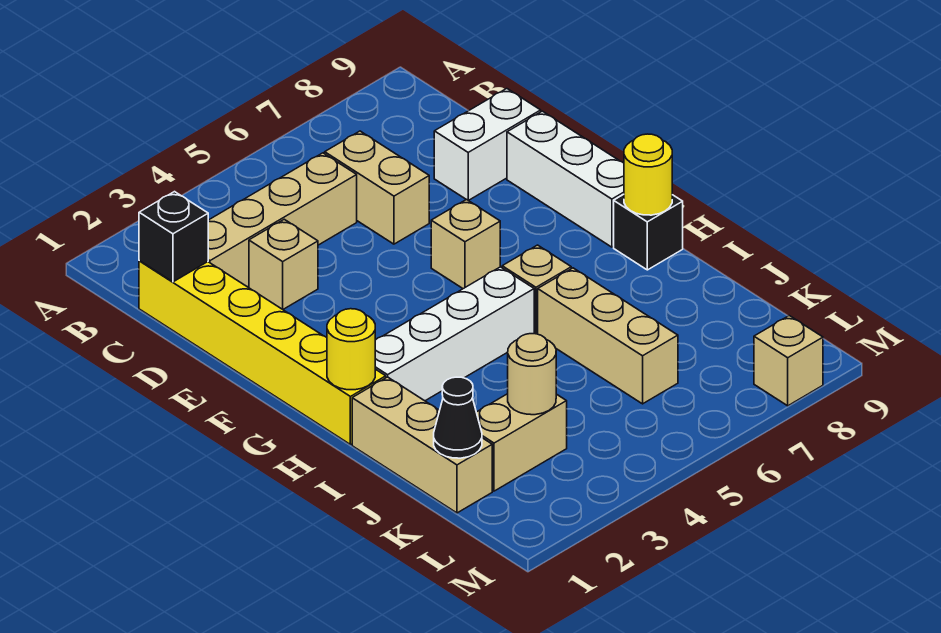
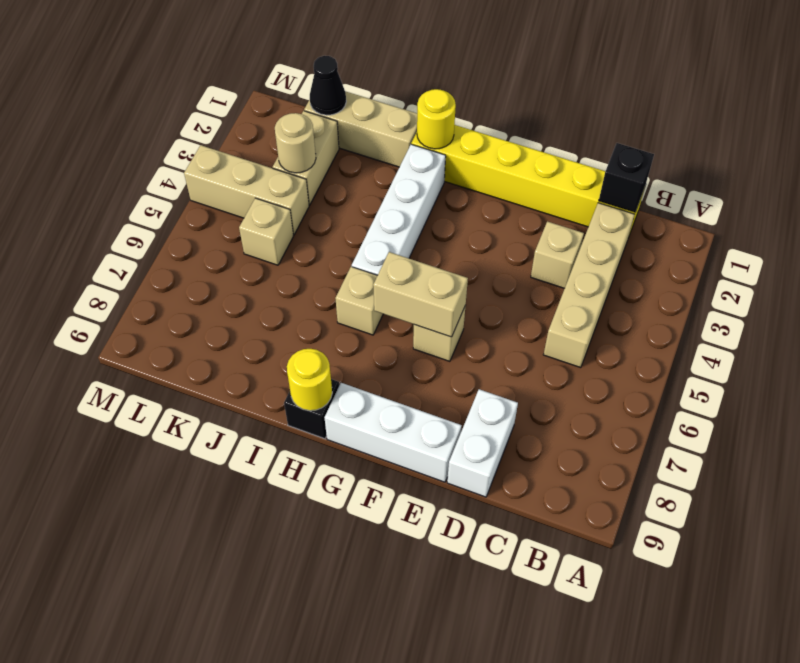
tan 1x2 brick [325,131,429,244] -> tan 1x2 brick moved to [373,252,468,337]
tan 1x3 brick [538,268,678,404] -> tan 1x3 brick moved to [184,145,309,235]
tan 1x1 brick [754,316,823,406] -> tan 1x1 brick moved to [239,198,293,265]

